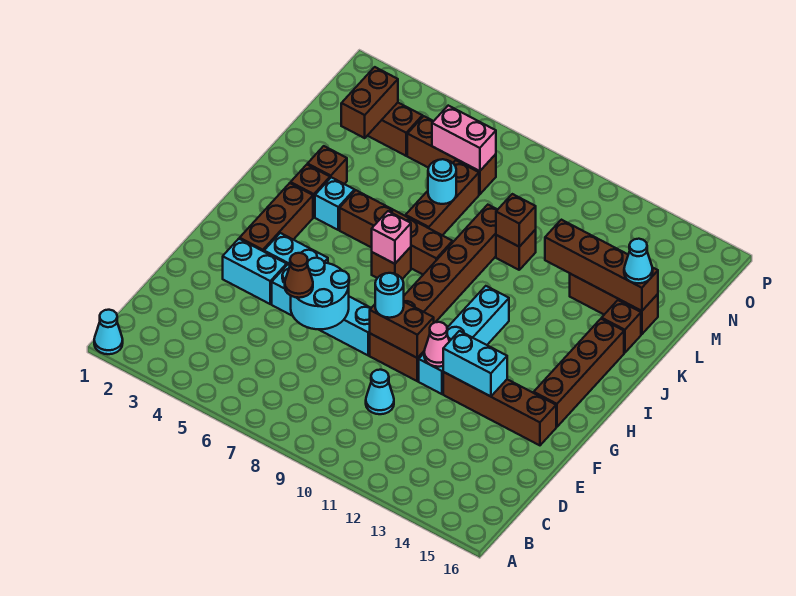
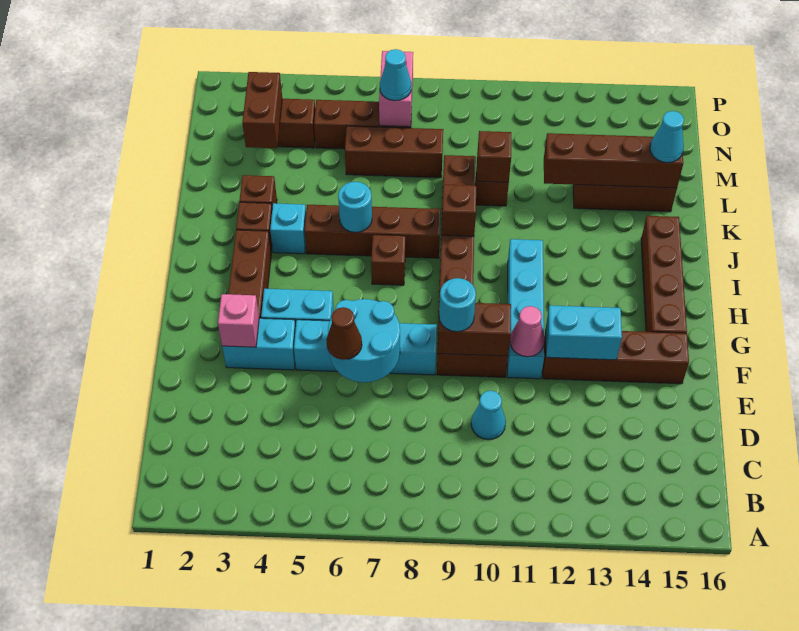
cyan 1x1 cone [94,310,123,354] -> cyan 1x1 cone moved to [380,49,411,101]
pink 1x1 brick [372,211,411,264] -> pink 1x1 brick moved to [218,294,259,347]
brown 1x3 brick [406,160,479,235] -> brown 1x3 brick turned to [345,126,443,178]
brown 1x1 brick [602,300,641,353] -> brown 1x1 brick moved to [441,185,476,236]
cyan 1x1 round brick [428,159,456,204] -> cyan 1x1 round brick moved to [338,182,372,232]
pink 1x2 brick [432,106,496,171] -> pink 1x2 brick turned to [379,51,413,127]

